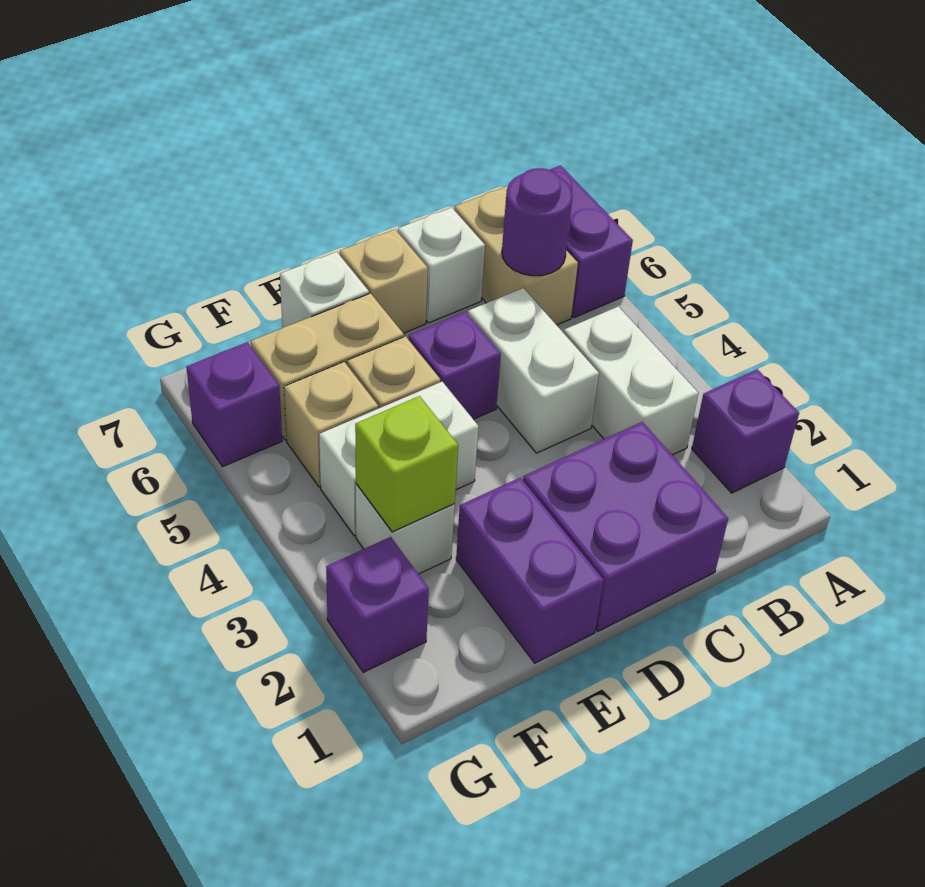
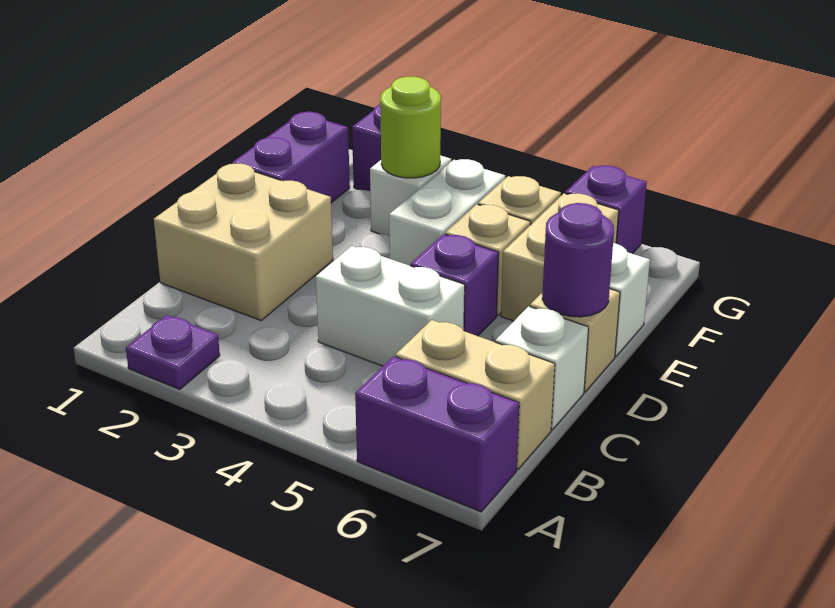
purple 1x1 brick [692,369,799,493] -> purple 1x1 plate [126,315,220,389]
white 1x2 brick [564,306,698,455] -> none
purple 1x1 round brick [502,168,573,276] -> purple 1x1 round brick moved to [542,203,614,317]
purple 2x2 brick [523,422,728,631] -> tan 2x2 brick [154,164,333,320]
purple 1x2 brick [456,478,604,663] -> purple 1x2 brick turned to [232,112,350,203]
lime 1x1 brick [355,396,458,532] -> lime 1x1 round brick [380,77,441,178]

